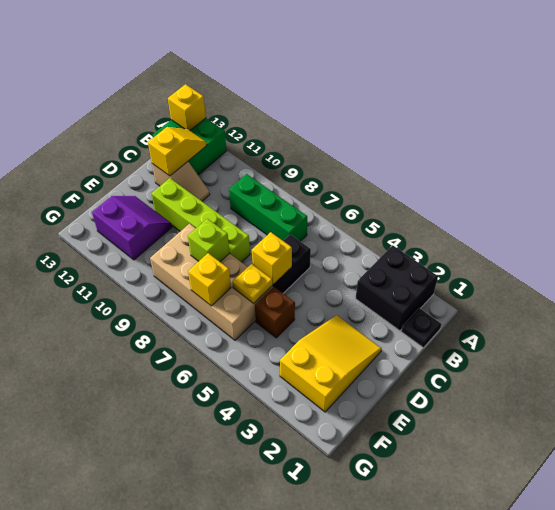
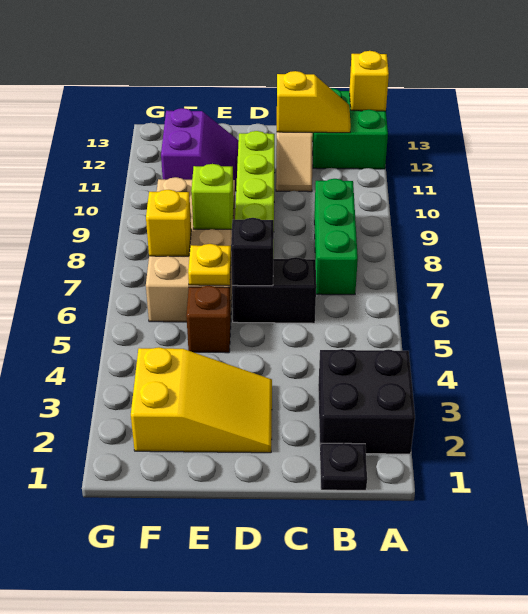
yellow 1x1 brick [252,232,292,285] -> black 1x1 brick [231,218,274,286]

